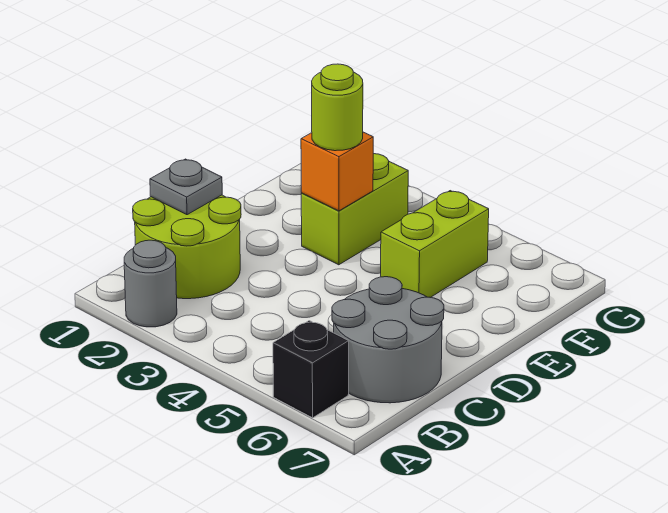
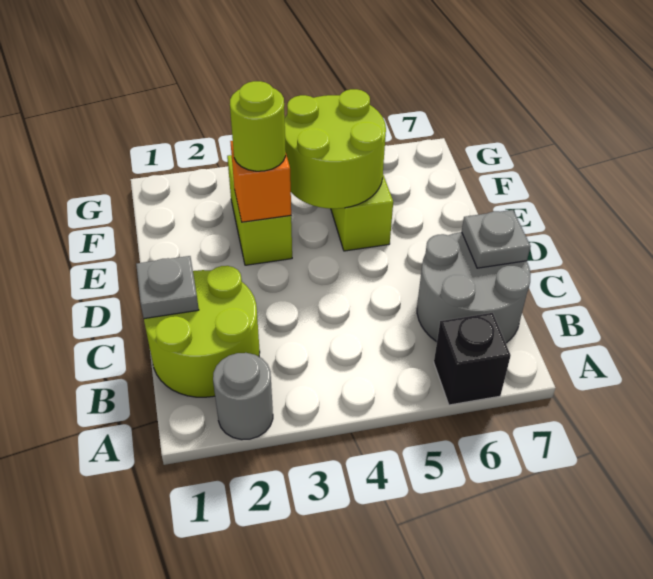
none -> grey 1x1 plate [462,210,531,268]
none -> lime 2x2 round brick [285,89,386,209]

